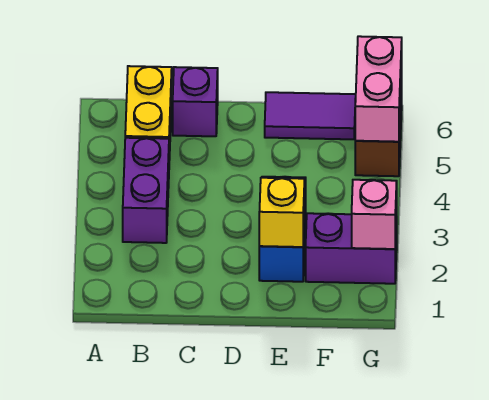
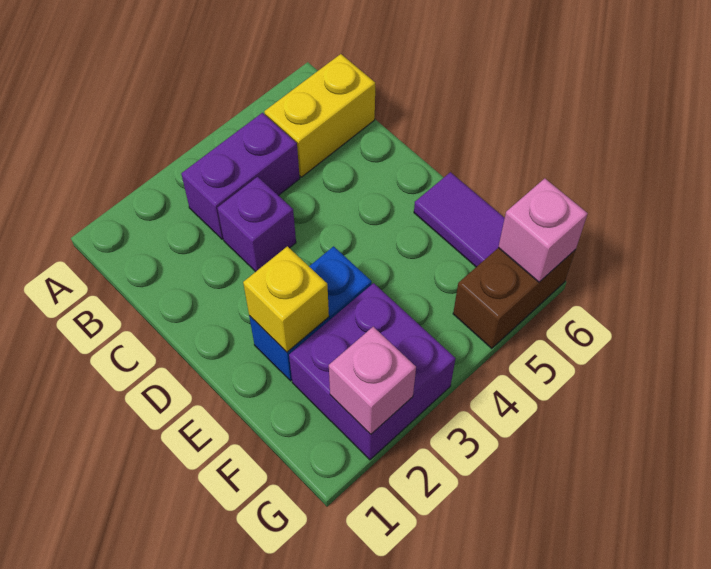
purple 1x1 brick [173,67,218,136] -> purple 1x1 brick moved to [217,177,296,272]
purple 1x2 brick [306,213,397,284] -> purple 2x2 brick [289,283,456,460]
pink 1x2 brick [355,36,402,142] -> pink 1x1 brick [498,178,588,282]

